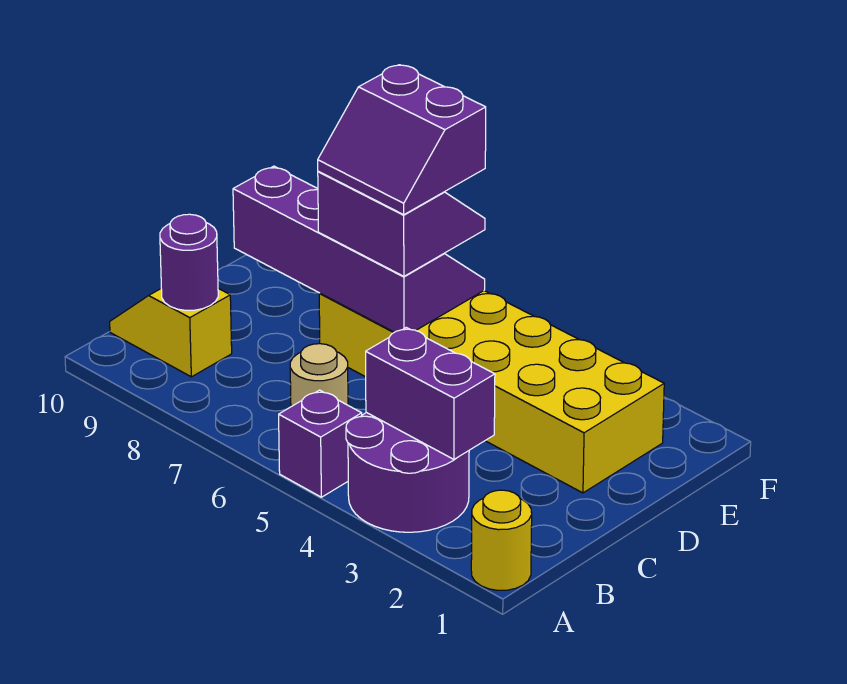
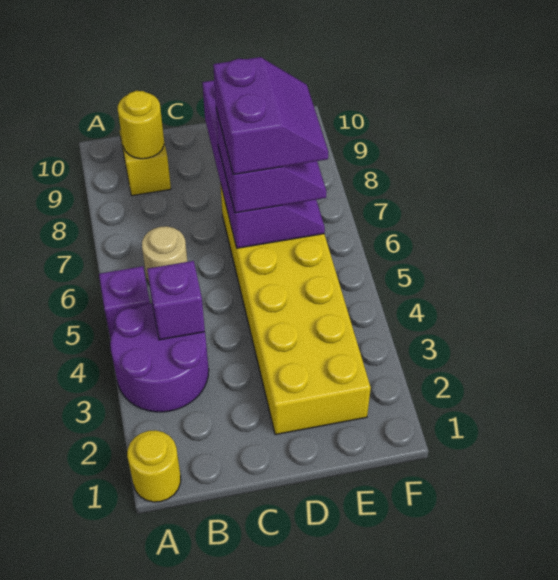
purple 1x2 brick [366,327,495,459] -> purple 1x1 brick [147,261,205,340]
purple 1x1 round brick [160,214,218,310] -> yellow 1x1 round brick [118,91,164,159]
purple 2x2 slope [318,65,486,215] -> purple 2x2 slope turned to [213,57,328,174]

